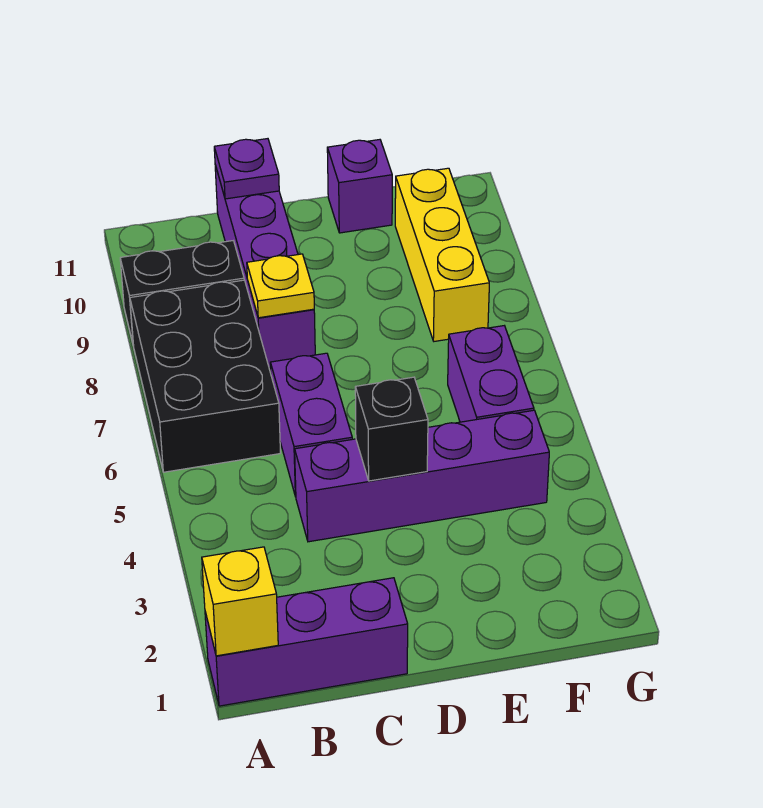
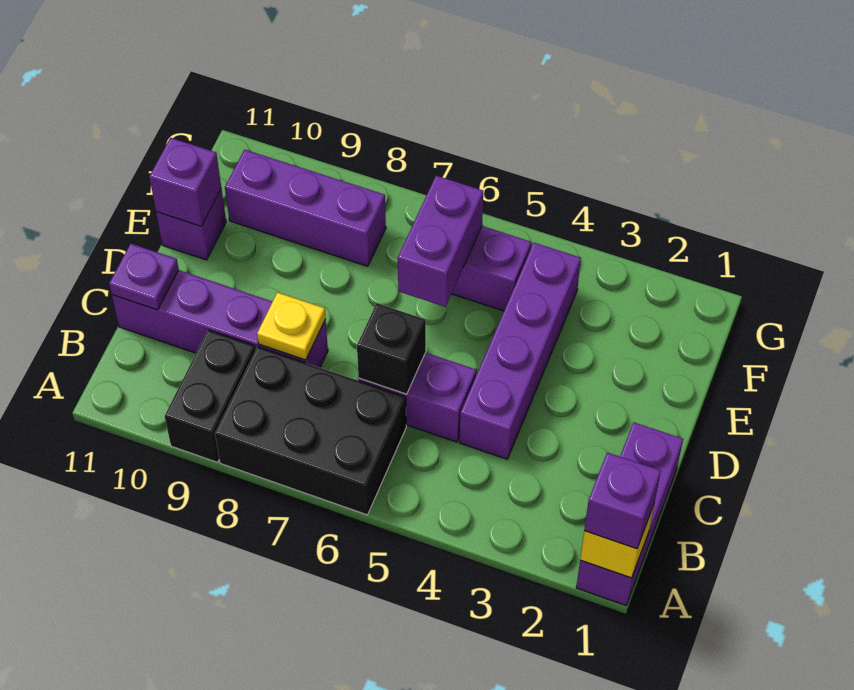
none -> purple 1x1 brick [584,452,661,549]
black 1x1 brick [355,377,428,481] -> black 1x1 brick moved to [357,303,426,394]
none -> purple 1x2 brick [398,176,483,307]
none -> purple 1x1 brick [149,138,221,226]
yellow 1x3 brick [395,168,489,341] -> purple 1x3 brick [225,150,386,266]

